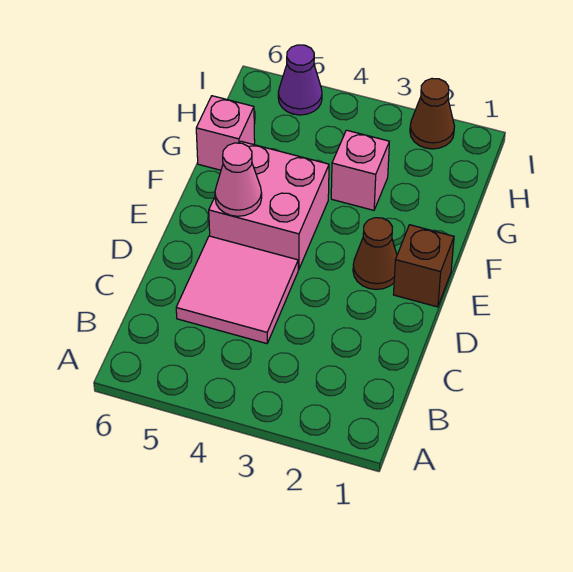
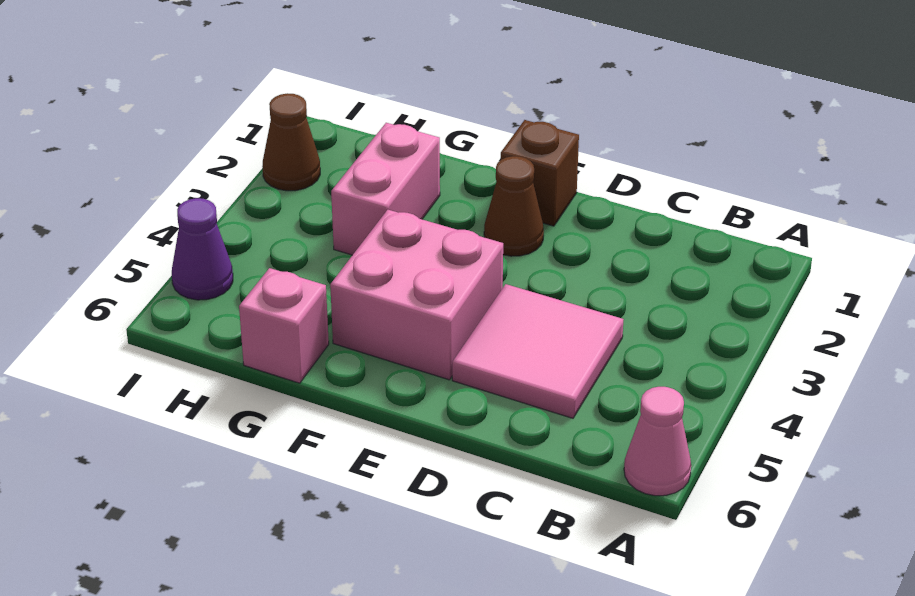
pink 1x1 cone [215,143,262,216] -> pink 1x1 cone moved to [624,387,691,496]
pink 1x1 brick [331,130,389,210] -> pink 1x2 brick [331,123,440,255]

